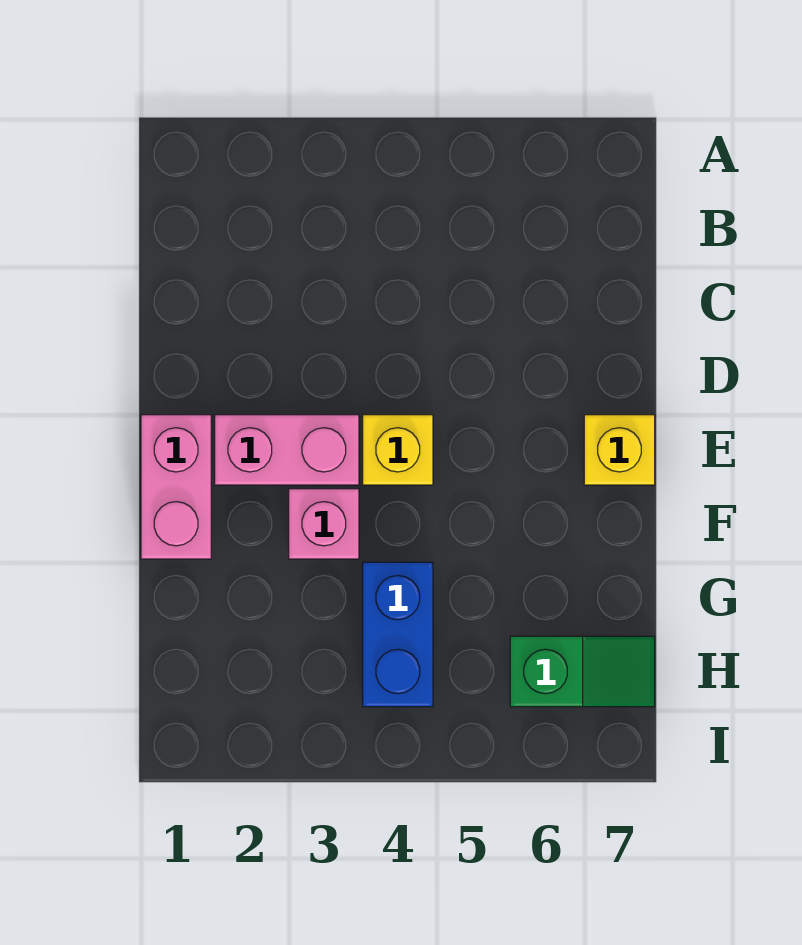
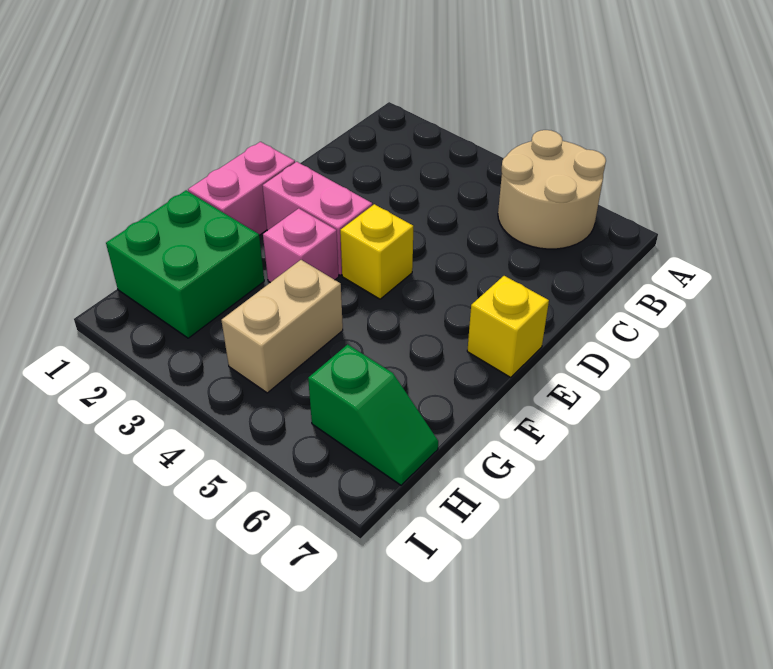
none -> tan 2x2 round brick [498,130,606,249]
none -> green 2x2 brick [106,190,264,338]
blue 1x2 brick [363,562,433,707] -> tan 1x2 brick [221,260,343,393]

